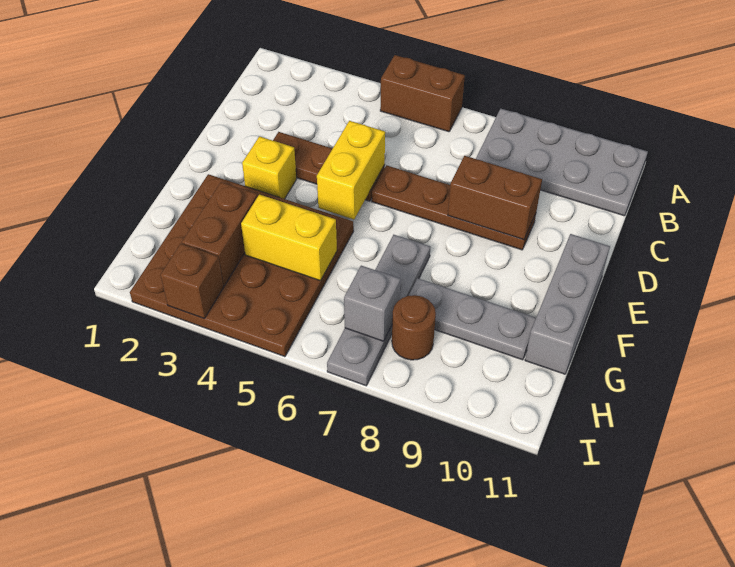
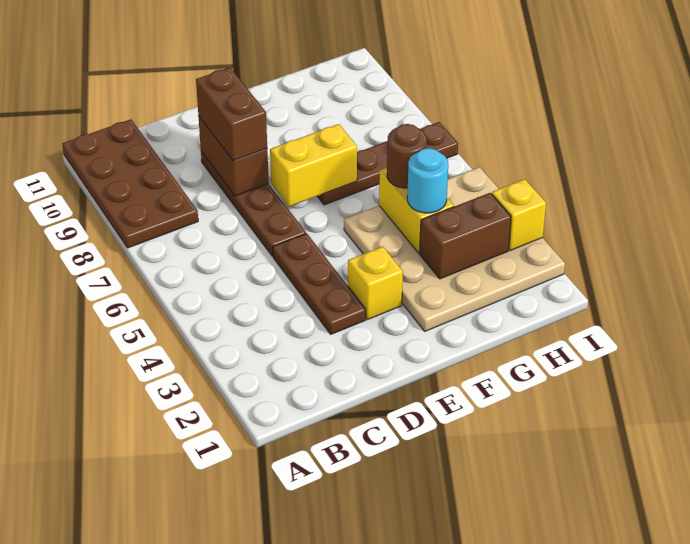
brown 1x2 brick [380,55,465,132] -> brown 1x2 brick moved to [196,67,267,161]
grey 2x4 plate [476,109,648,216] -> brown 2x4 plate [62,119,198,248]
yellow 1x2 brick [317,121,385,219] -> yellow 1x2 brick moved to [270,124,357,207]
grey 1x3 brick [525,234,610,374] -> none
brown 4x4 plate [130,174,354,357] -> tan 4x4 plate [344,167,565,331]
grey 1x4 plate [327,235,430,386] -> brown 1x4 plate [317,122,458,205]
none -> cyan 1x1 round brick [407,148,448,213]
grey 1x3 plate [409,278,536,360] -> none
grey 1x1 brick [344,266,401,341] -> none
brown 1x1 round brick [392,295,436,360] -> brown 1x1 round brick moved to [387,124,427,188]
brown 1x1 brick [161,244,223,319] -> yellow 1x1 brick [492,179,546,250]

